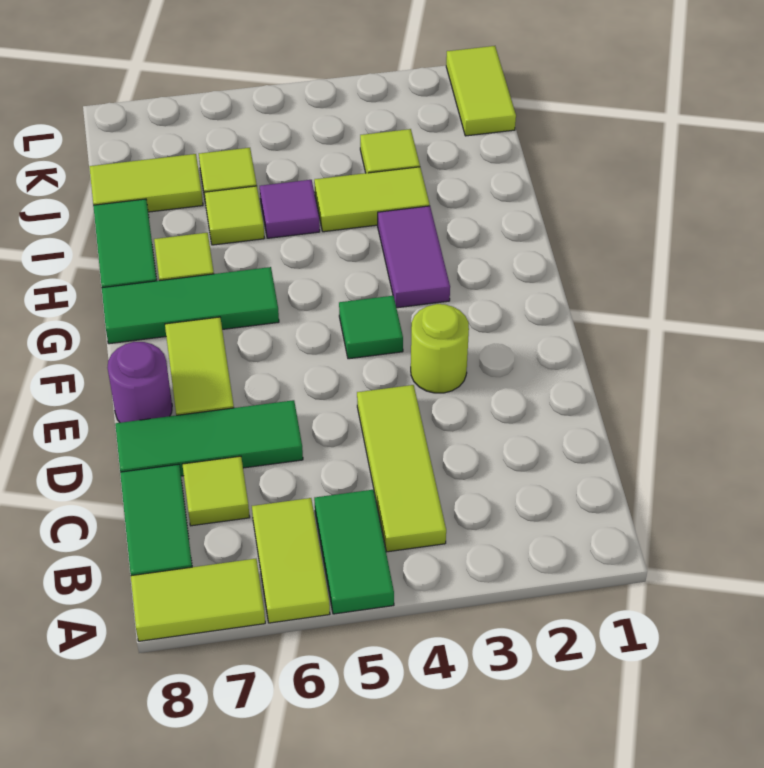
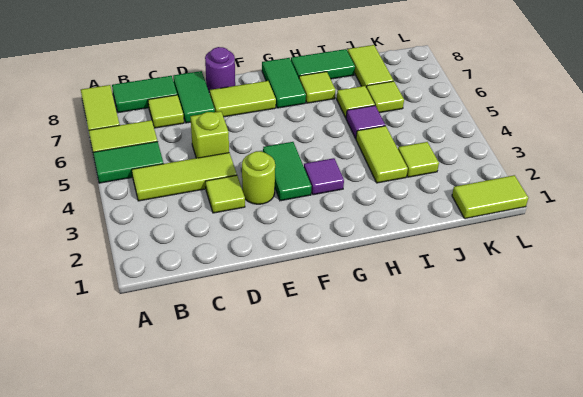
none -> lime 1x1 tile [206,175,245,213]
none -> lime 1x1 brick [190,111,229,158]
green 1x3 tile [115,400,303,476] -> green 1x2 tile [173,71,215,123]
green 1x1 tile [339,296,403,359] -> green 1x2 tile [263,142,312,201]
purple 1x2 tile [378,206,450,308] -> purple 1x1 tile [304,158,344,195]
green 1x3 tile [102,267,279,344] -> green 1x2 tile [262,58,306,108]

